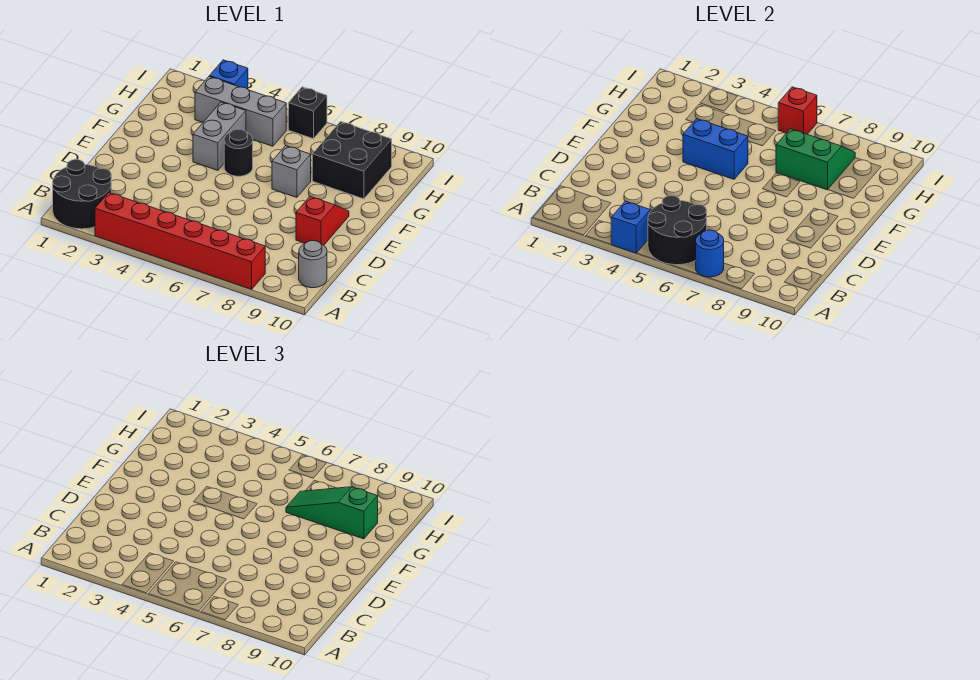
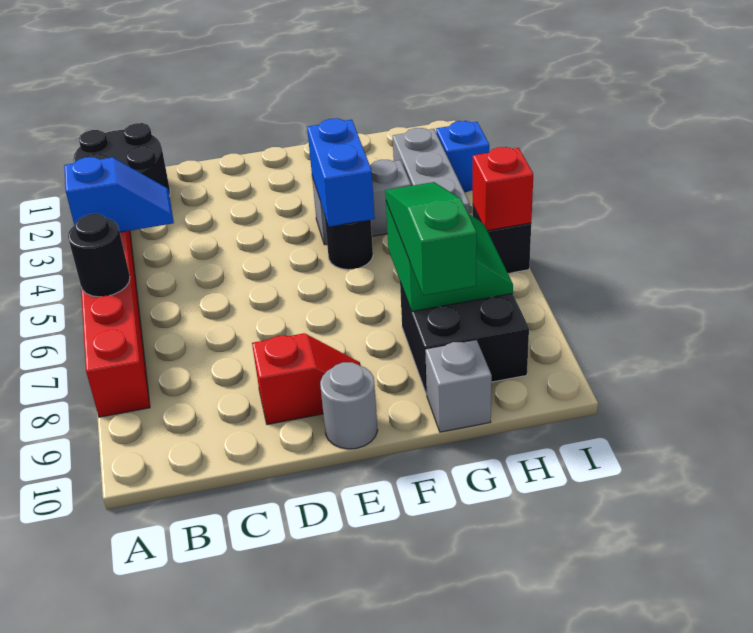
black 2x2 round brick [648,196,707,265] -> black 1x1 round brick [68,214,130,297]
blue 1x1 round brick [696,230,724,277] -> none
grey 1x1 round brick [299,241,327,288] -> grey 1x1 round brick moved to [320,362,378,449]
grey 1x1 brick [272,146,311,197] -> grey 1x1 brick moved to [425,340,492,432]

